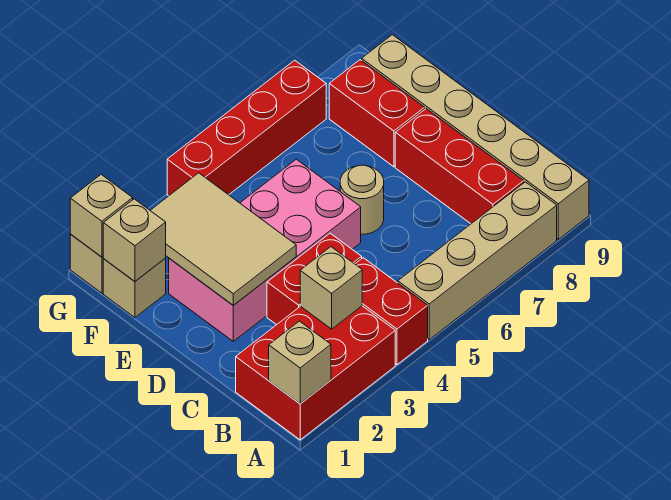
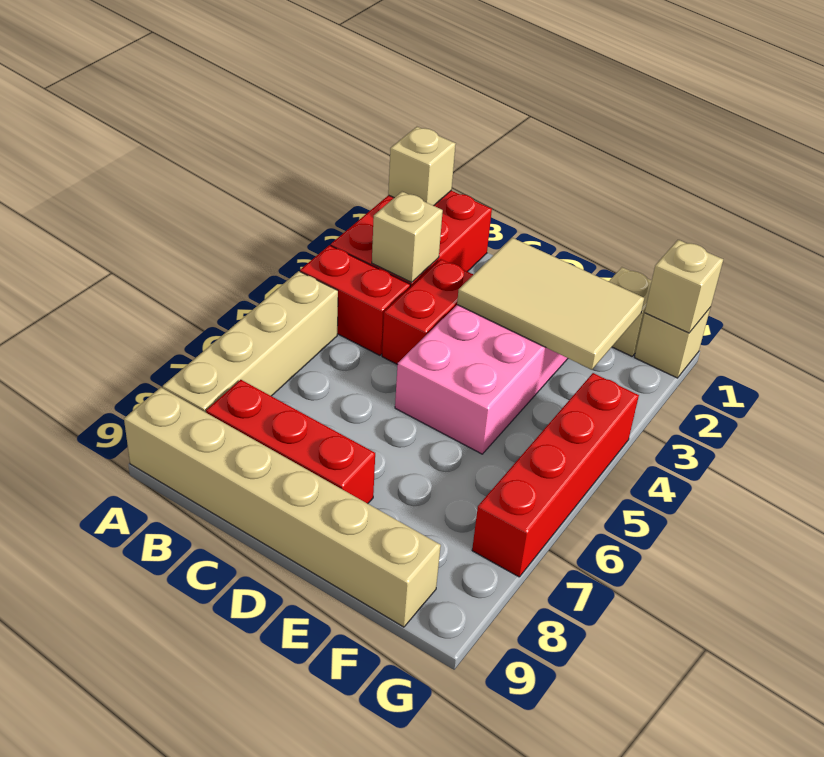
tan 1x1 round brick [340,165,384,234] -> none
red 1x2 brick [329,60,425,167] -> none
tan 1x1 brick [103,199,166,281] -> none

